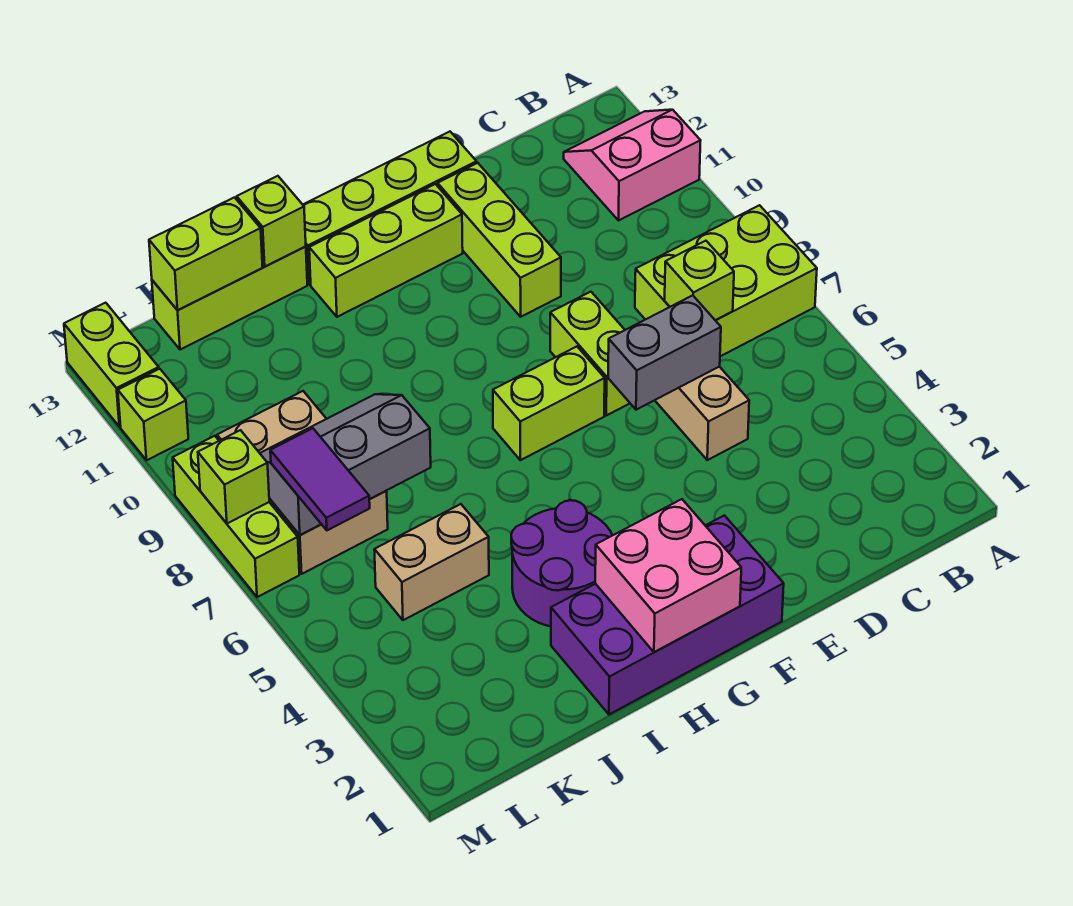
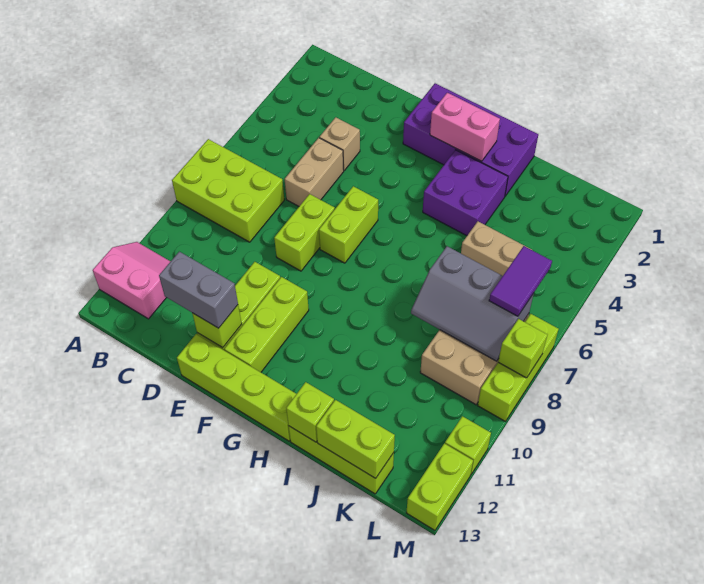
pink 2x2 slope [564,110,701,221] -> pink 2x2 slope turned to [93,242,171,319]
lime 1x1 brick [665,241,734,320] -> lime 1x1 brick moved to [192,305,242,348]
none -> tan 1x1 brick [320,117,360,170]
grey 1x2 brick [608,295,721,410] -> grey 1x2 brick moved to [159,252,238,328]
lime 1x2 brick [493,347,605,460] -> lime 1x2 brick turned to [319,186,378,263]
lime 1x3 brick [309,184,463,317] -> lime 1x3 brick turned to [224,277,309,372]
pink 2x2 brick [595,499,741,652] -> pink 1x2 brick [430,93,500,161]
purple 2x2 round brick [511,500,612,626] -> purple 2x2 brick [423,150,508,236]

